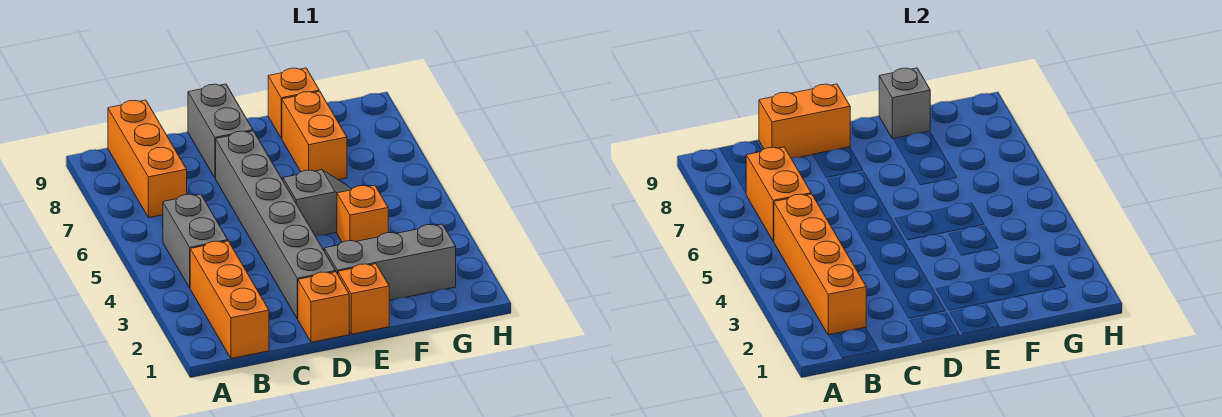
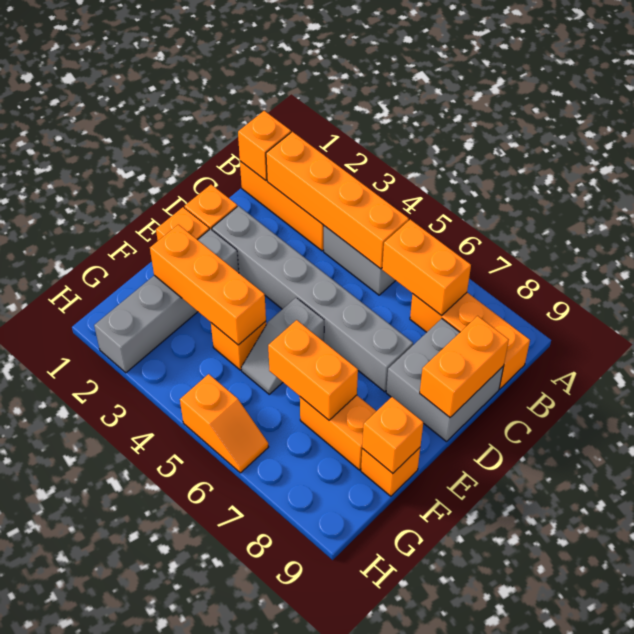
none -> orange 1x1 brick [238,111,291,180]
grey 1x2 brick [188,84,253,178] -> grey 2x2 brick [386,319,504,442]
grey 1x3 brick [324,224,456,301] -> grey 1x4 brick [94,229,239,373]
none -> orange 1x3 brick [150,225,266,345]
none -> orange 1x2 brick [268,320,358,420]
grey 1x1 brick [879,68,930,139] -> orange 1x1 brick [362,397,423,473]
none -> orange 1x2 slope [180,374,268,473]

